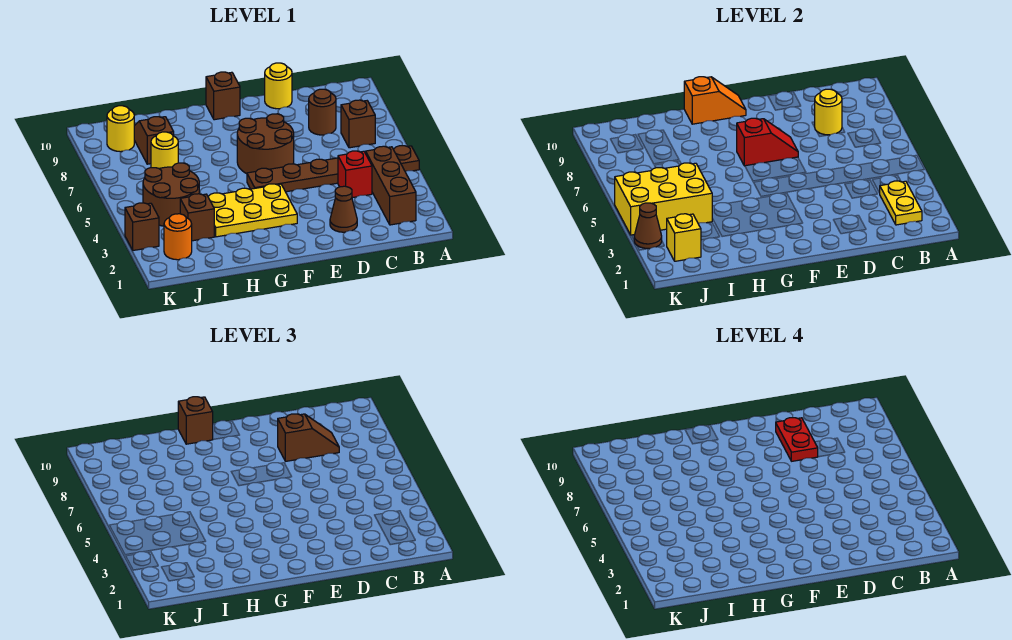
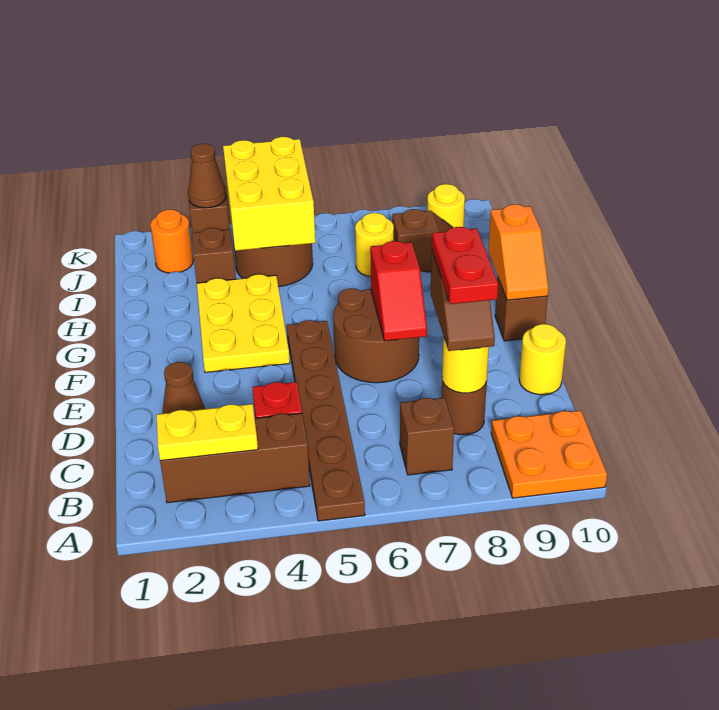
none -> orange 2x2 plate [491,410,607,498]
red 1x2 plate [776,418,818,461] -> red 1x2 plate turned to [432,227,498,304]
brown 1x1 brick [178,397,213,444] -> none
yellow 1x1 brick [667,214,701,261] -> none

